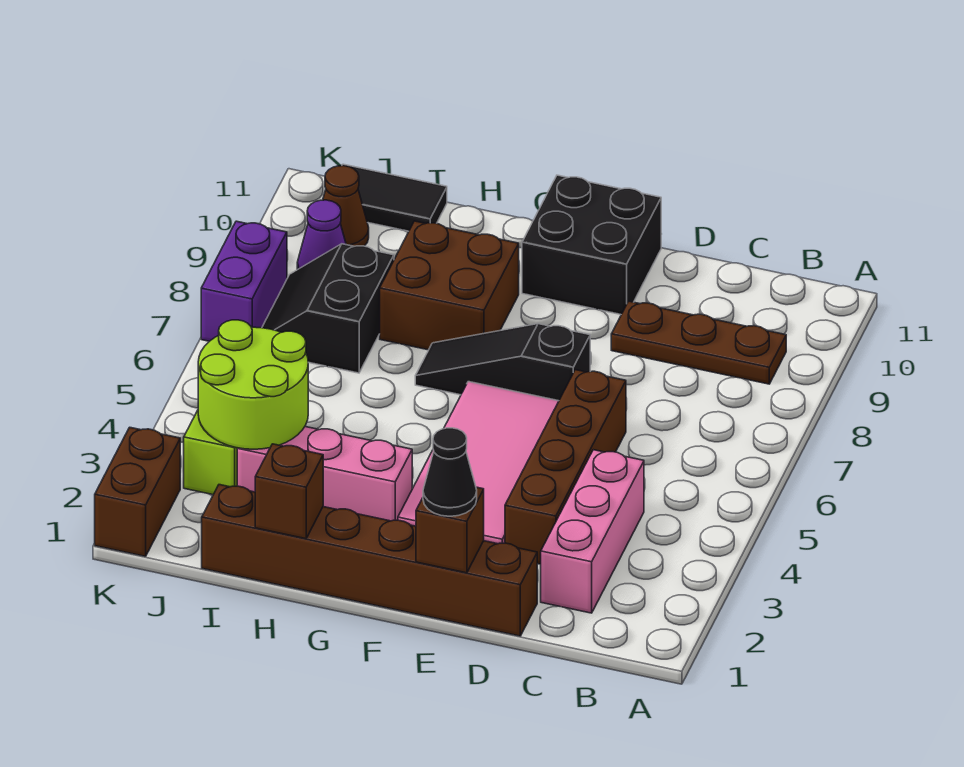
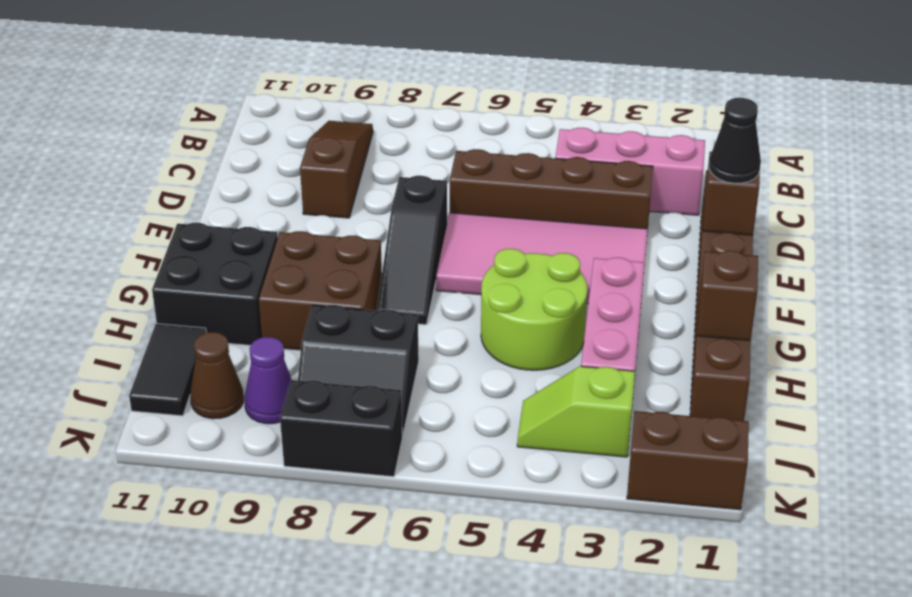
brown 1x3 plate [611,301,786,384] -> brown 1x3 slope [300,121,373,218]
black 2x2 brick [522,175,661,314] -> black 2x2 brick moved to [152,223,278,345]
lime 2x2 round brick [198,320,308,449] -> lime 2x2 round brick moved to [481,249,587,370]
purple 1x2 brick [201,221,287,341] -> black 1x2 brick [280,380,402,477]

